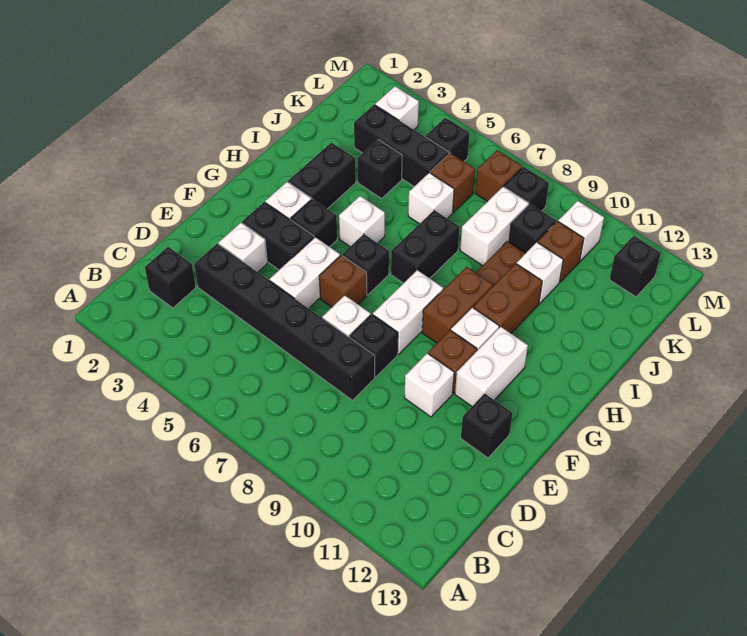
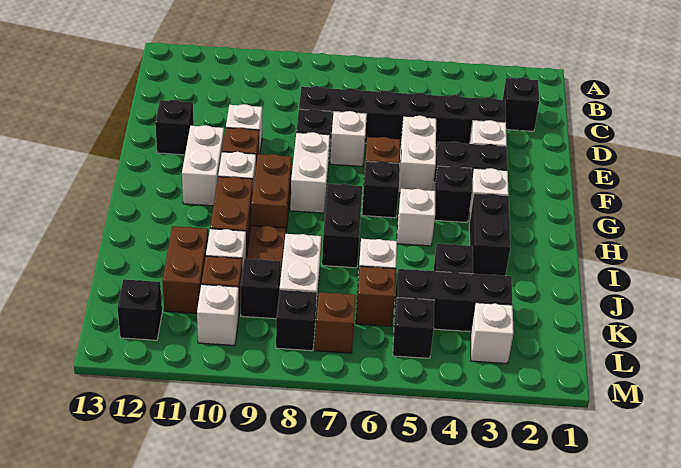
none -> brown 1x2 brick [162,226,208,313]

